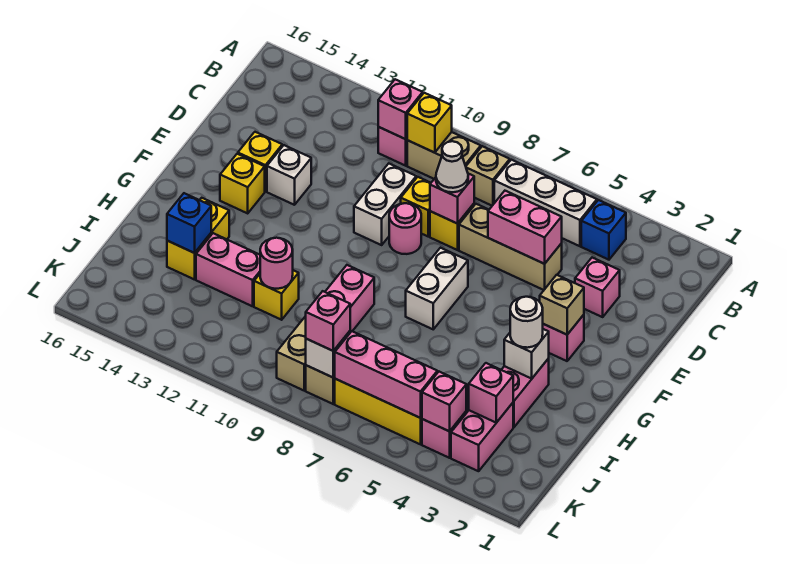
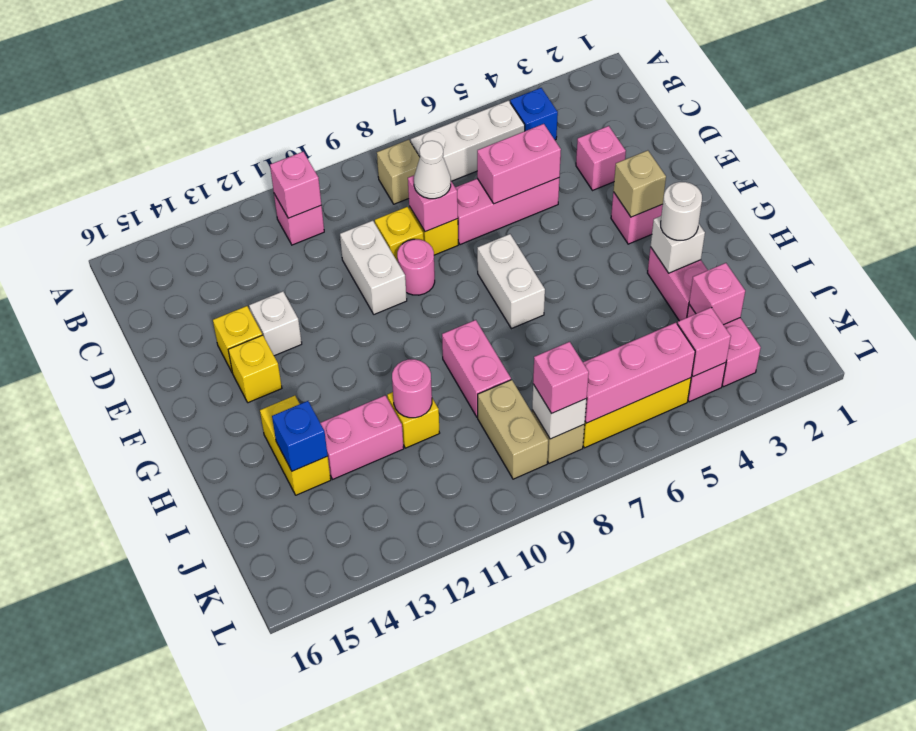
tan 1x2 brick [407,132,481,179] -> none
yellow 1x1 brick [407,93,452,153] -> none
tan 1x3 brick [459,204,562,290] -> pink 1x3 brick [455,178,559,245]

